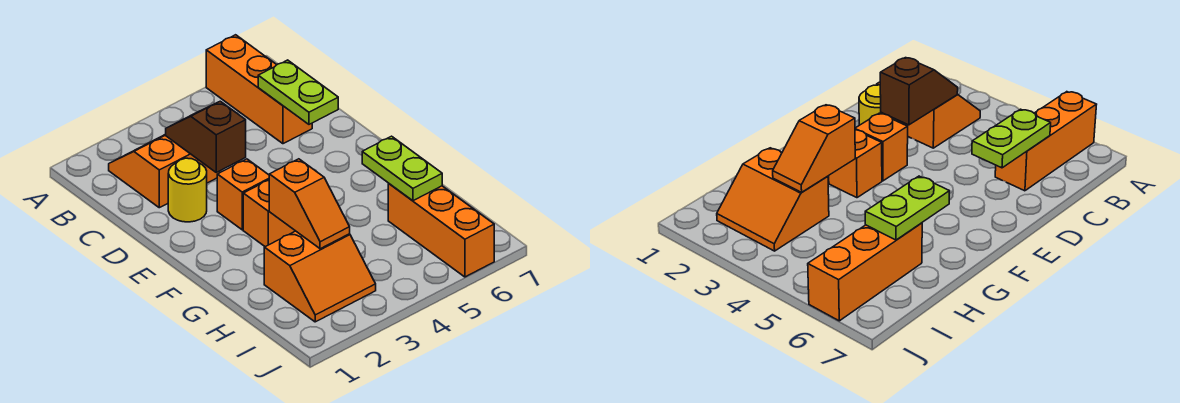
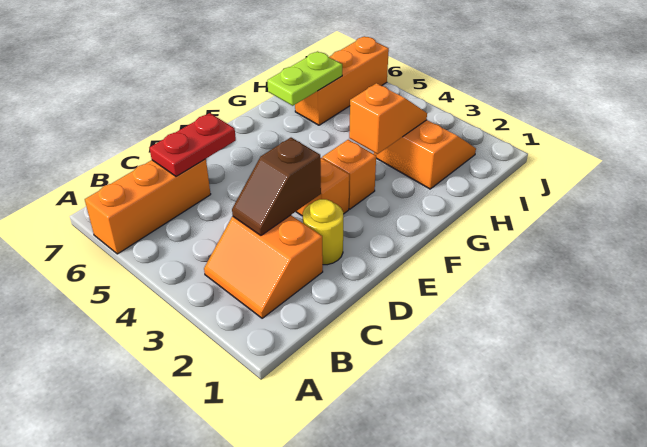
lime 1x2 plate [258,60,338,124] -> red 1x2 plate [150,113,236,176]

